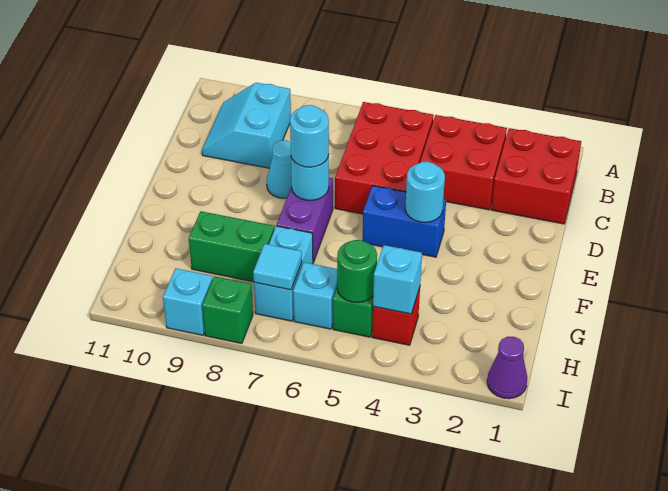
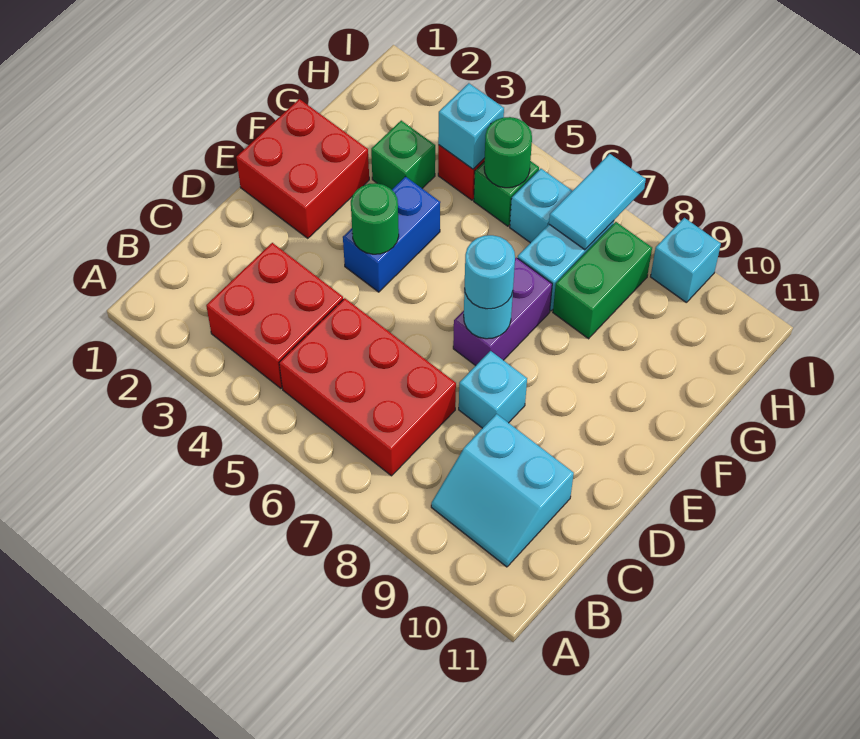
red 2x2 brick [491,128,581,224] -> red 2x2 brick moved to [236,99,369,238]
red 2x3 brick [335,102,434,214] -> red 2x3 brick turned to [279,298,456,476]
cyan 2x2 slope [202,83,291,168] -> cyan 2x2 slope turned to [431,414,574,567]
cyan 1x1 cone [267,140,292,198] -> cyan 1x1 brick [459,351,527,428]
blue 1x2 brick [363,186,446,257] -> blue 1x2 brick turned to [343,176,440,292]
cyan 1x1 round brick [405,162,445,222] -> green 1x1 round brick [351,183,399,254]
green 1x2 brick [189,211,274,282] -> green 1x2 brick turned to [553,222,652,339]
cyan 1x1 tile [253,244,302,290] -> cyan 1x2 tile [549,154,646,250]
purple 1x1 cone [487,337,527,399] -> none
green 1x1 brick [202,276,253,343] -> green 1x1 brick moved to [371,121,435,190]

